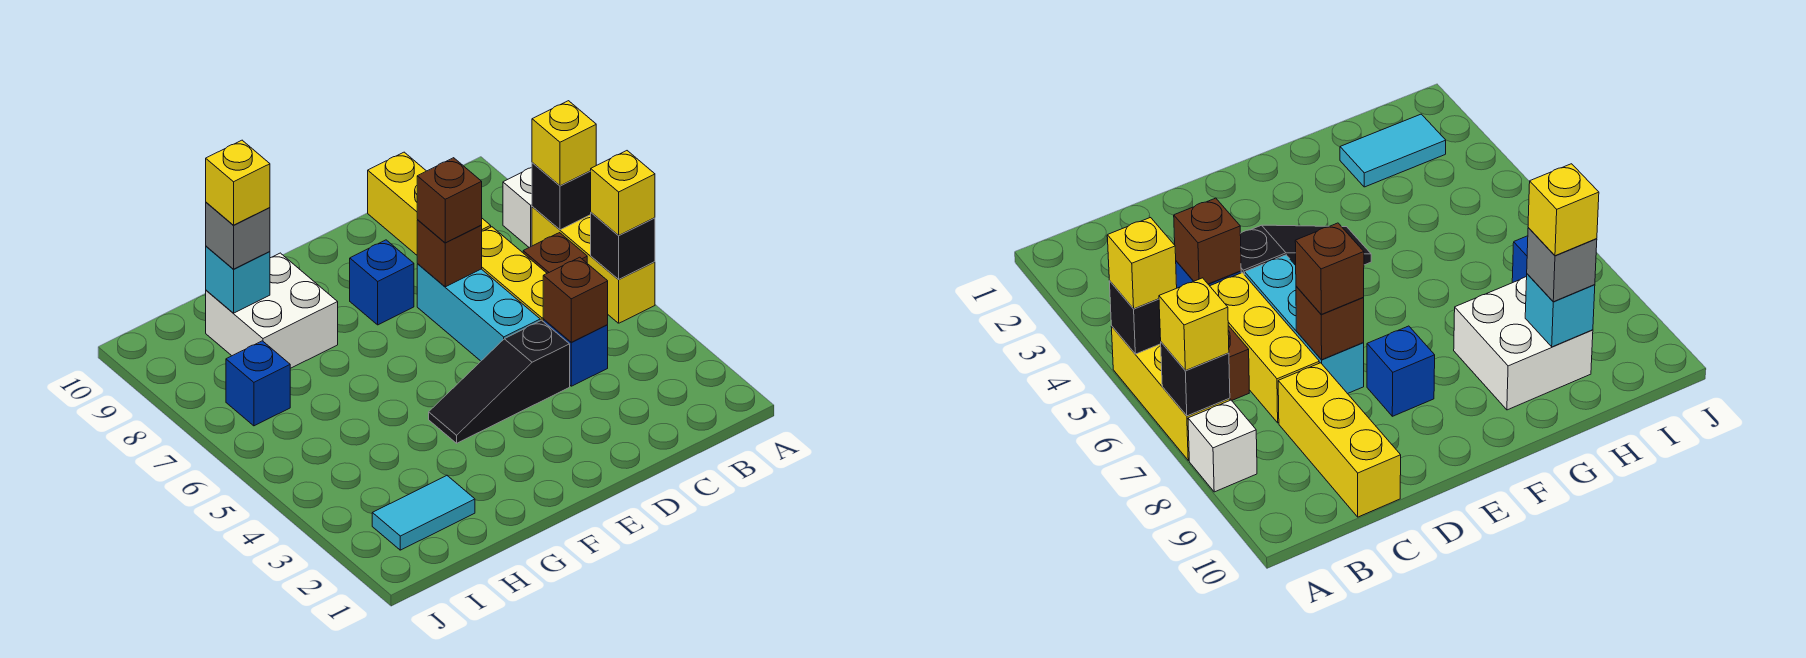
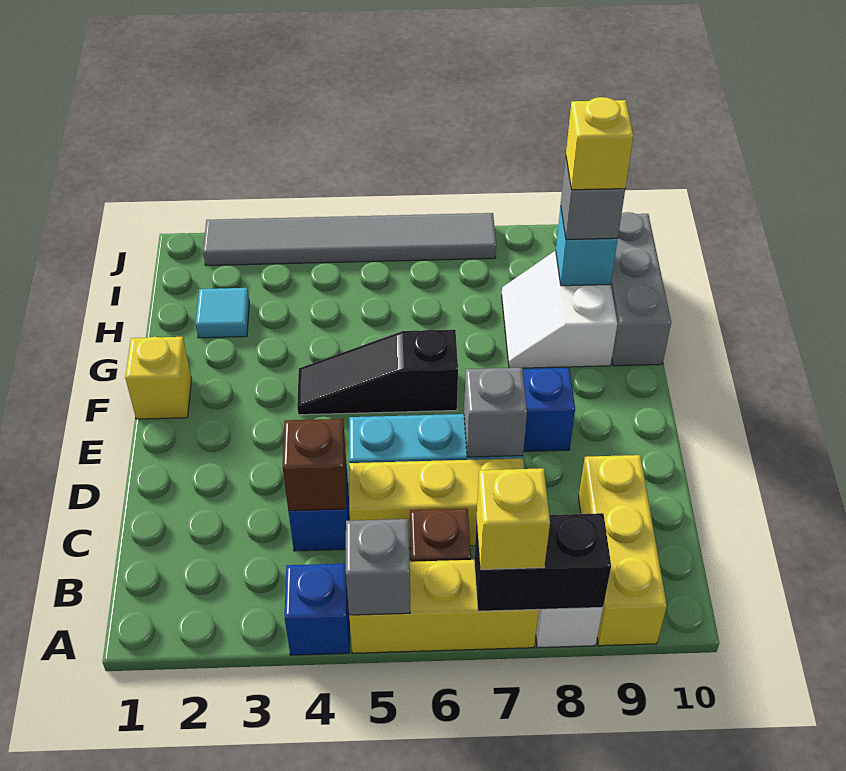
black 1x1 brick [591,213,655,280] -> grey 1x1 brick [346,519,410,615]
yellow 1x1 brick [591,151,655,236] -> yellow 1x1 brick moved to [125,337,192,419]
black 1x1 brick [532,163,591,230] -> black 1x2 brick [474,513,611,611]
yellow 1x3 brick [368,152,491,255] -> yellow 1x3 brick turned to [579,455,667,646]
black 1x3 slope [429,320,570,443] -> black 1x3 slope turned to [297,330,458,415]
brown 1x1 brick [417,220,482,287] -> grey 1x1 brick [464,368,527,457]
brown 1x1 brick [417,158,482,243] -> none
white 2x2 brick [206,253,338,368] -> white 2x2 slope [502,251,617,368]
none -> grey 1x3 brick [611,212,671,366]
cyan 1x2 tile [372,476,475,550] -> cyan 1x1 tile [196,288,249,338]
blue 1x1 brick [226,341,290,426] -> blue 1x1 brick moved to [285,564,349,655]
none -> grey 1x6 tile [203,213,496,266]

